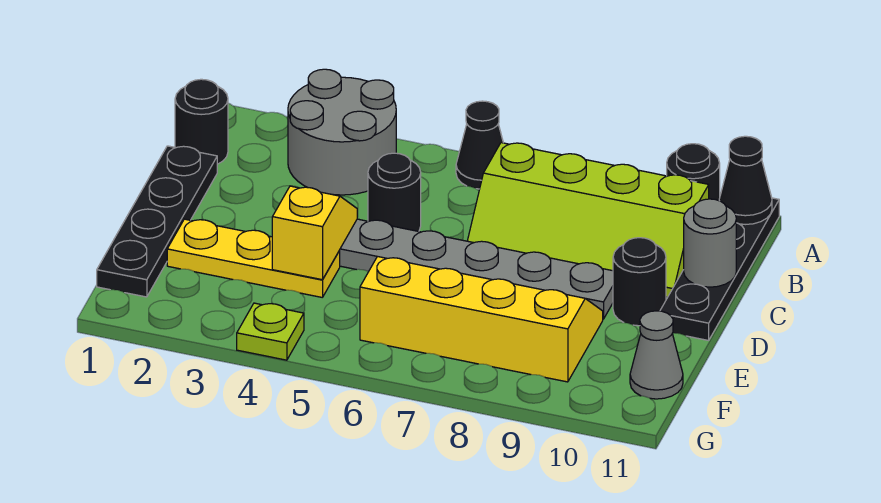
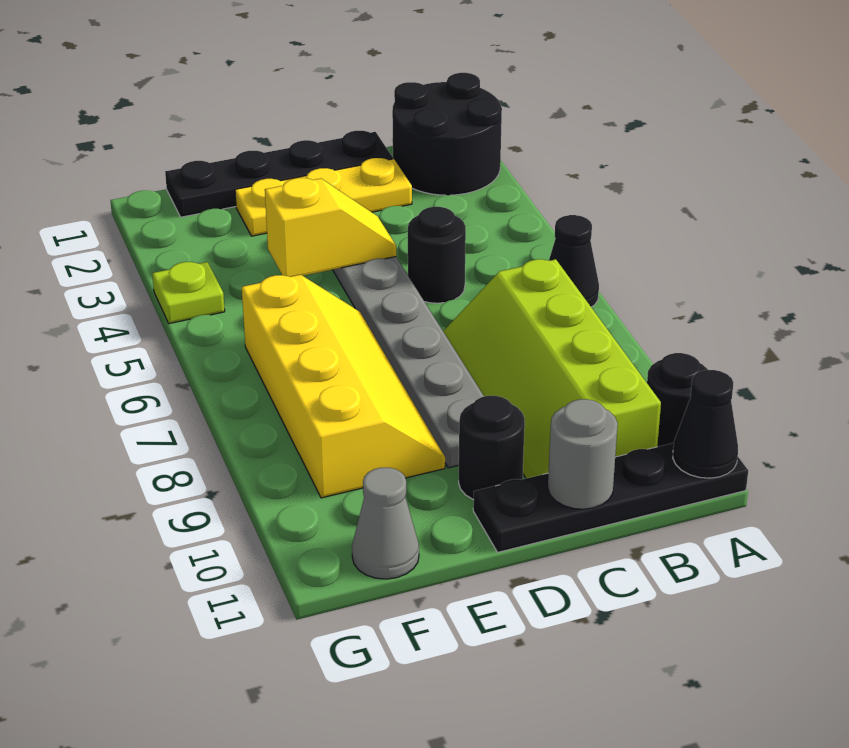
grey 2x2 round brick [288,69,396,195] -> none
black 1x1 round brick [175,79,228,164] -> black 2x2 round brick [392,73,502,195]
yellow 1x3 plate [167,219,340,297] -> yellow 1x3 plate turned to [235,158,412,236]

